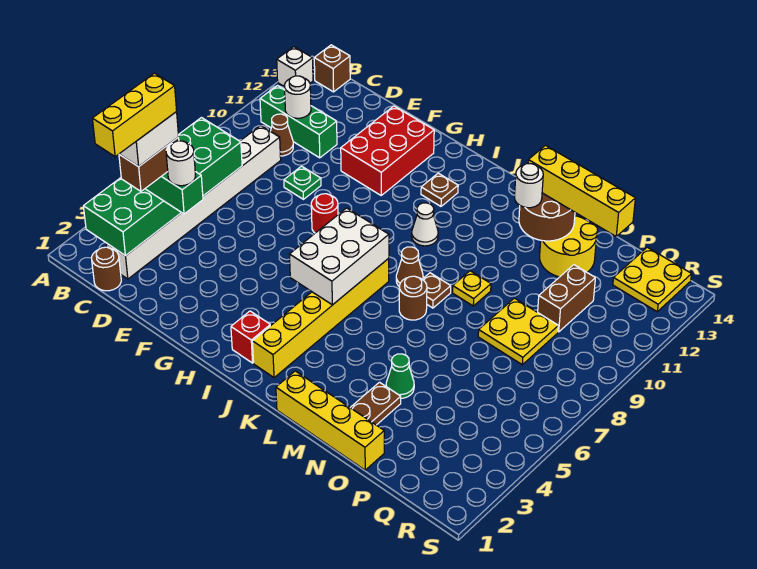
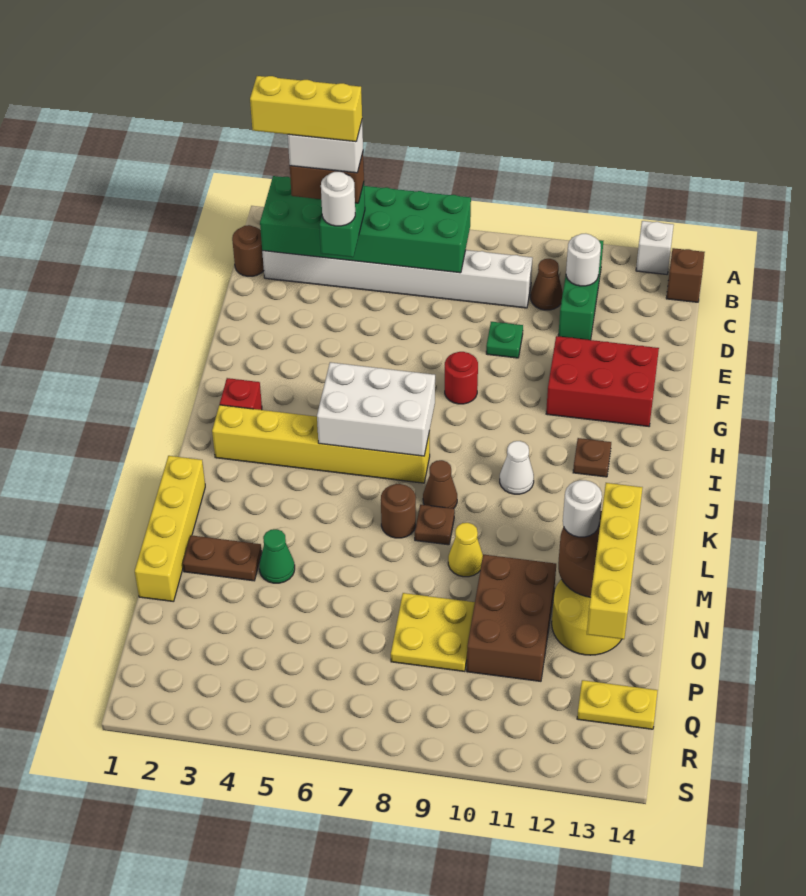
yellow 1x1 plate [452,271,491,306] -> yellow 1x1 cone [448,523,483,577]
brown 1x2 brick [538,265,595,332] -> brown 2x3 brick [467,554,556,681]
yellow 2x2 plate [613,247,692,311] -> yellow 1x2 plate [577,680,658,729]

